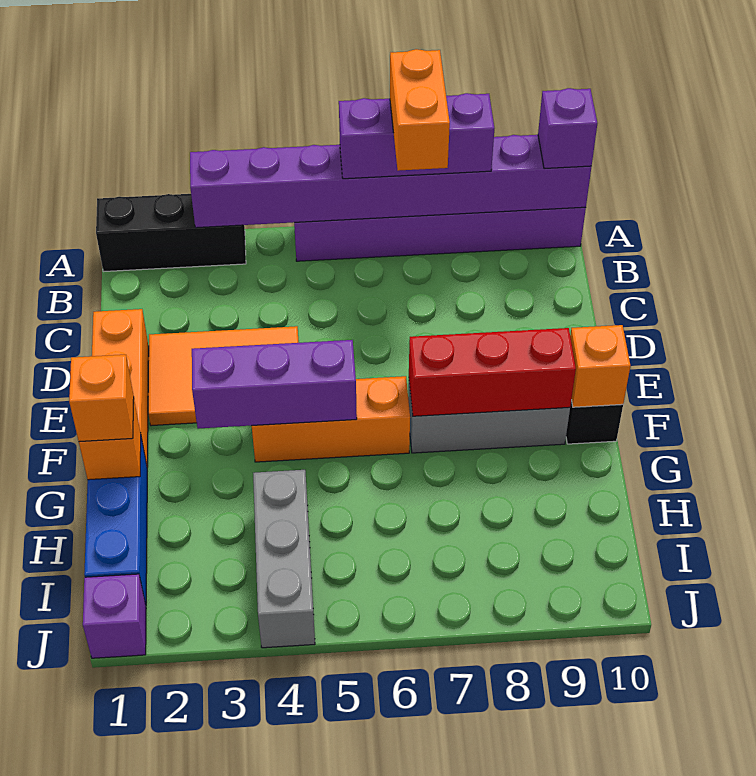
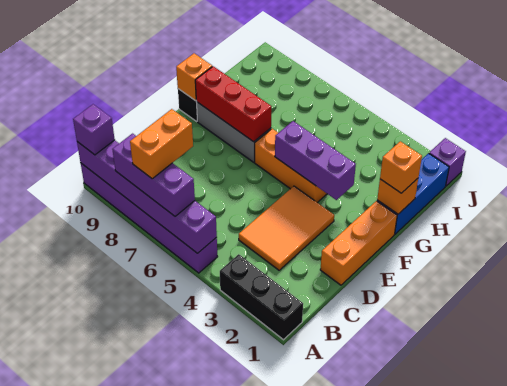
purple 1x8 brick [190,135,591,228] -> purple 1x6 brick [77,140,217,253]
orange 2x3 tile [148,326,299,426] -> orange 2x3 tile turned to [239,186,334,270]
grey 1x3 brick [253,470,315,648] -> none

